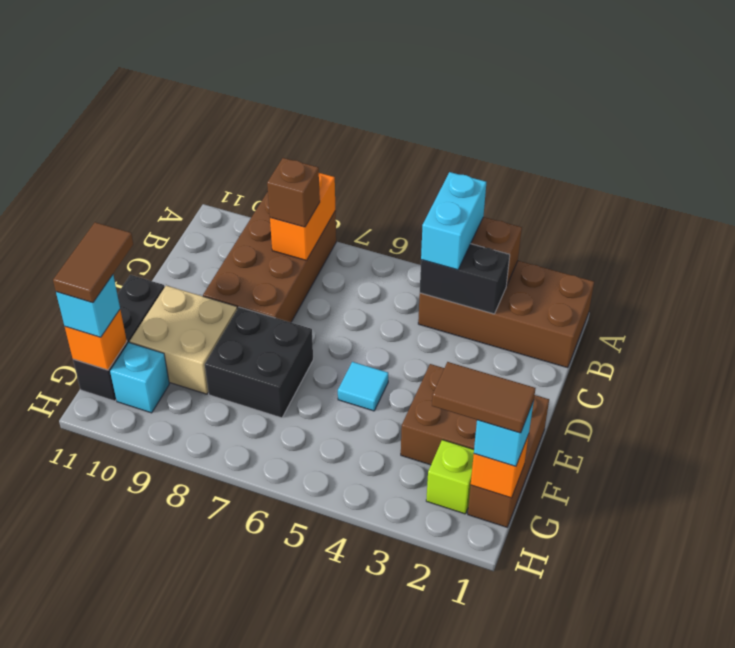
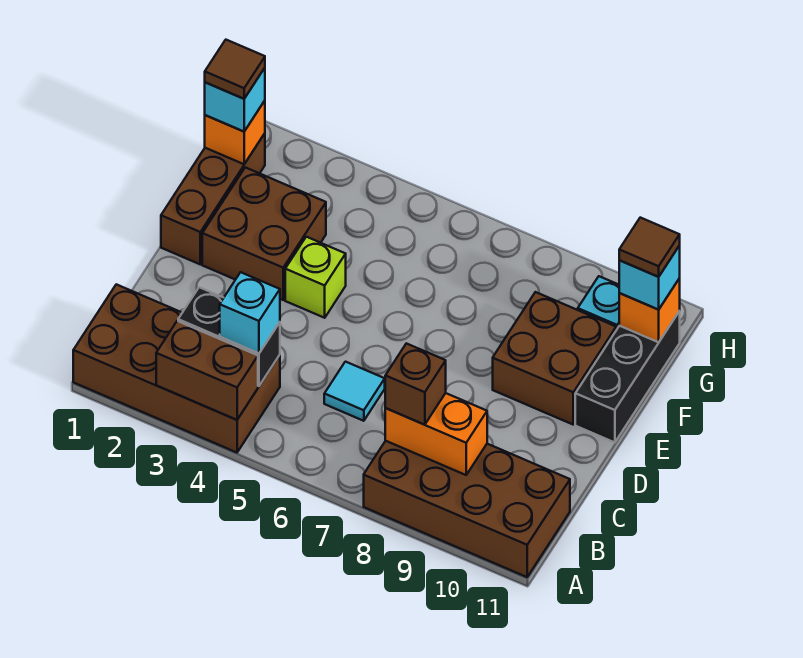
cyan 1x2 brick [421,172,486,270] -> cyan 1x1 brick [220,272,280,353]
brown 2x4 brick [203,192,336,322] -> brown 2x4 brick turned to [364,441,570,577]
orange 1x2 brick [270,173,335,260] -> orange 1x2 brick turned to [385,393,487,475]
cyan 1x1 tile [338,362,388,411] -> cyan 1x1 tile moved to [324,362,385,421]
black 2x2 brick [205,307,313,418] -> none
tan 2x2 brick [130,286,237,394] -> brown 2x2 brick [493,292,616,424]
brown 1x2 tile [53,222,133,303] -> brown 1x1 tile [619,218,680,277]
brown 1x2 tile [432,362,535,433] -> brown 1x1 tile [205,40,265,99]
lime 1x1 brick [426,440,474,514] -> lime 1x1 brick moved to [285,237,346,318]

